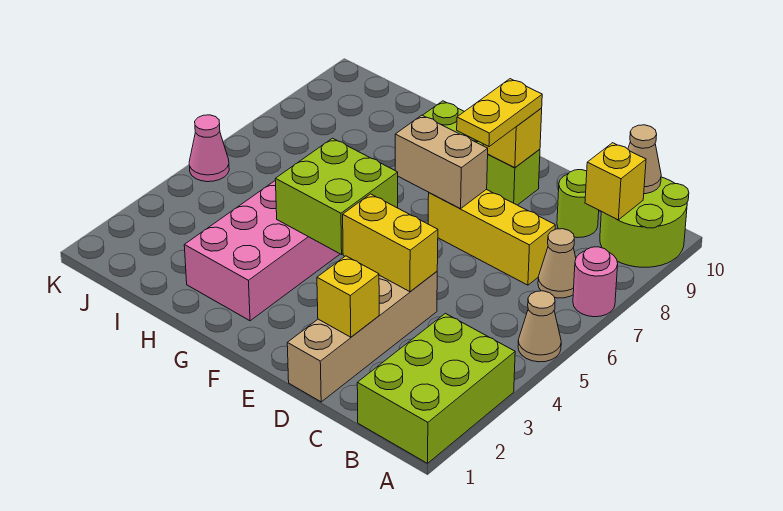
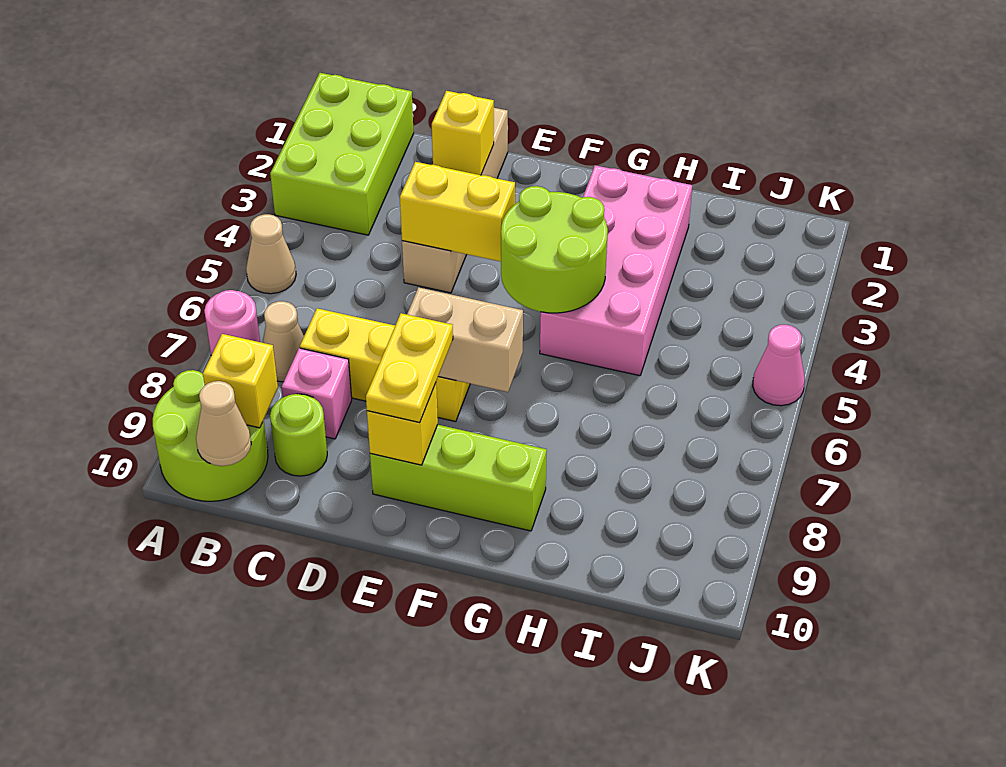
none -> pink 1x1 brick [281,348,352,439]
lime 2x2 brick [275,138,398,254] -> lime 2x2 round brick [501,186,608,313]

